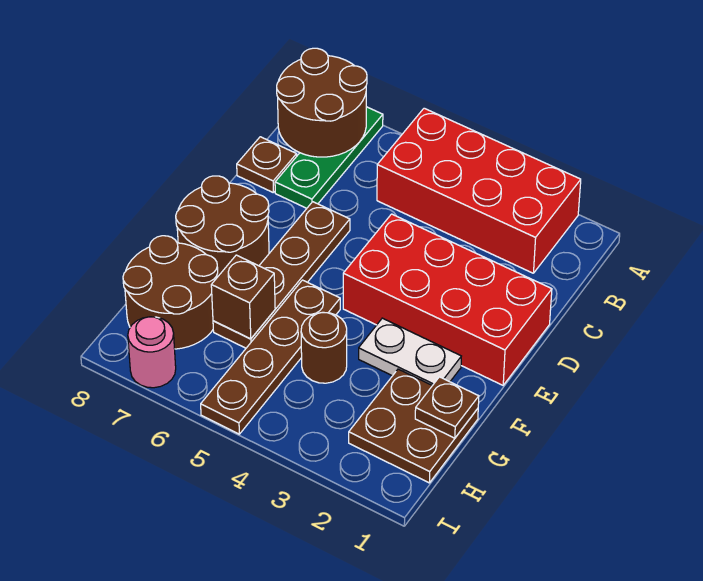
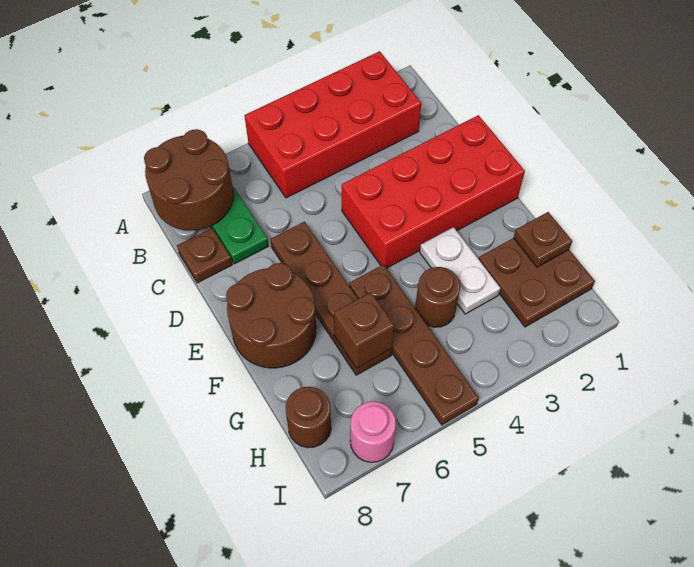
white 1x2 plate [359,318,461,386] -> white 1x2 plate turned to [420,227,500,314]
brown 2x2 round brick [123,236,218,349] -> brown 1x1 round brick [286,387,331,448]

